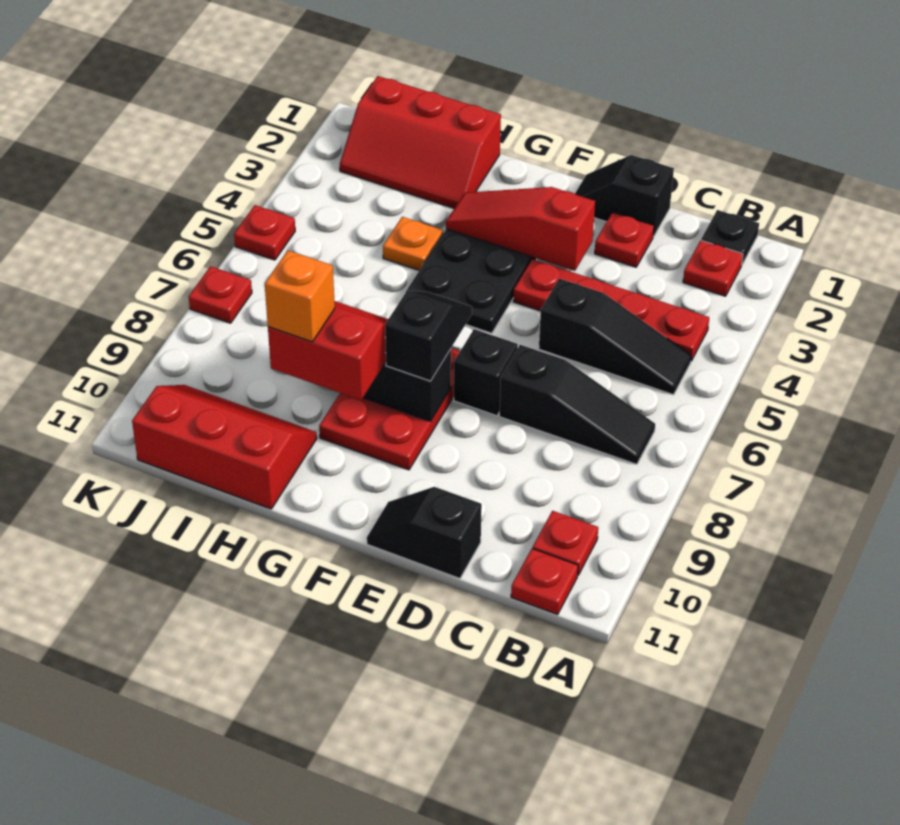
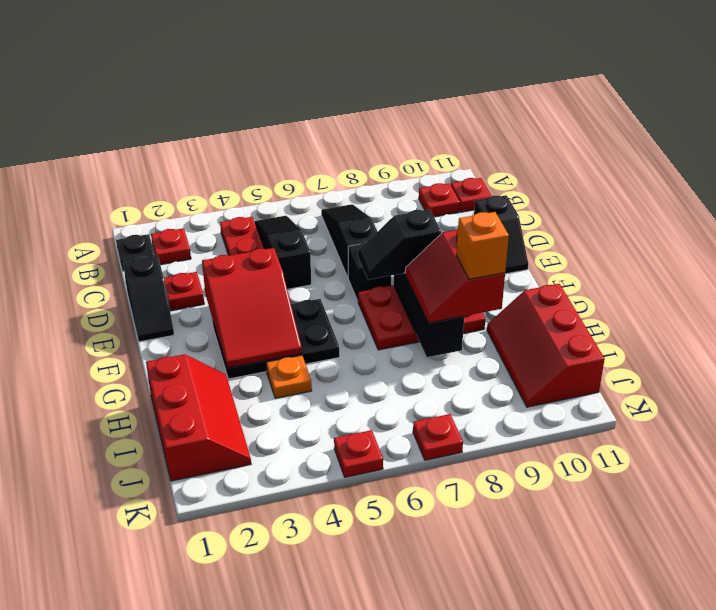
red 1x3 slope [446,187,595,271] -> red 2x3 slope [202,248,302,368]

